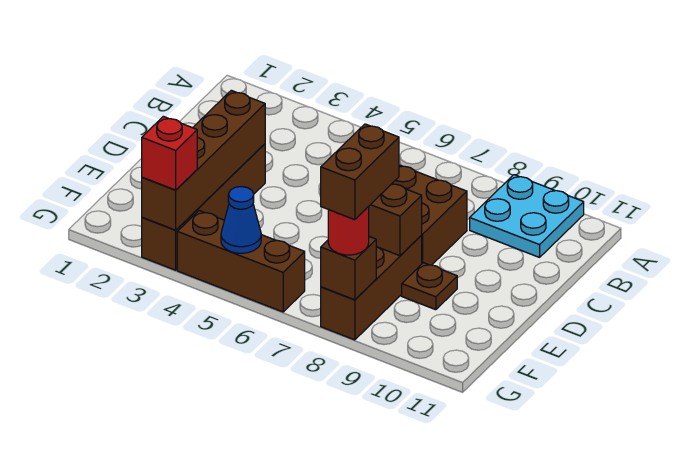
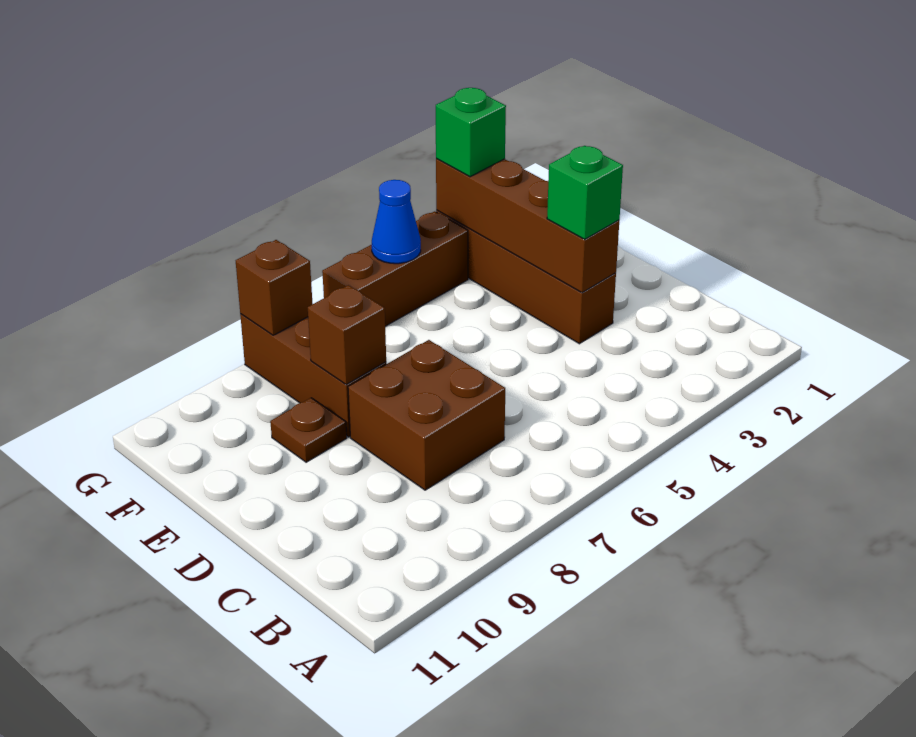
cyan 2x2 plate [470,175,584,257] -> none
none -> green 1x1 brick [547,146,623,239]
brown 1x2 brick [321,124,399,220] -> none
red 1x1 brick [142,116,197,190] -> green 1x1 brick [436,88,506,177]
red 1x1 round brick [328,207,369,255] -> none

